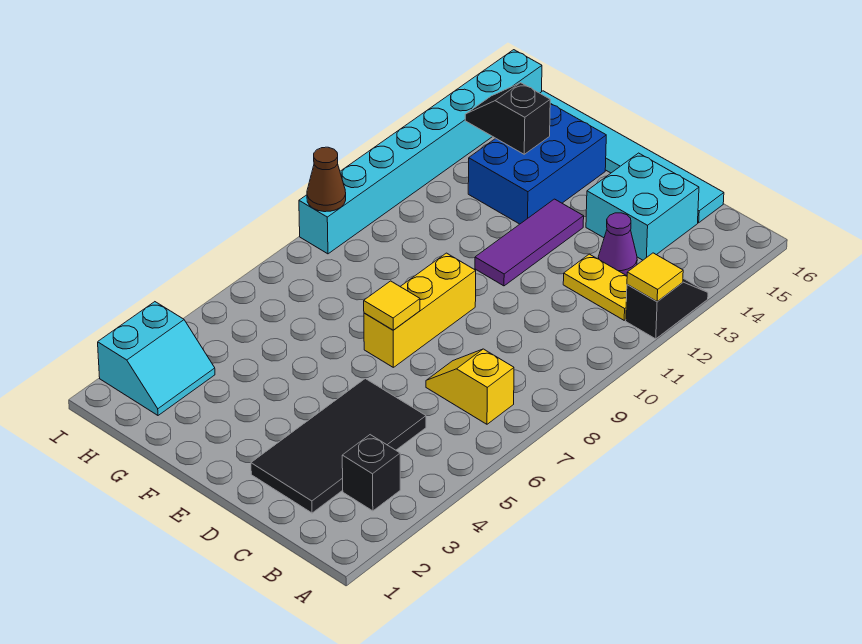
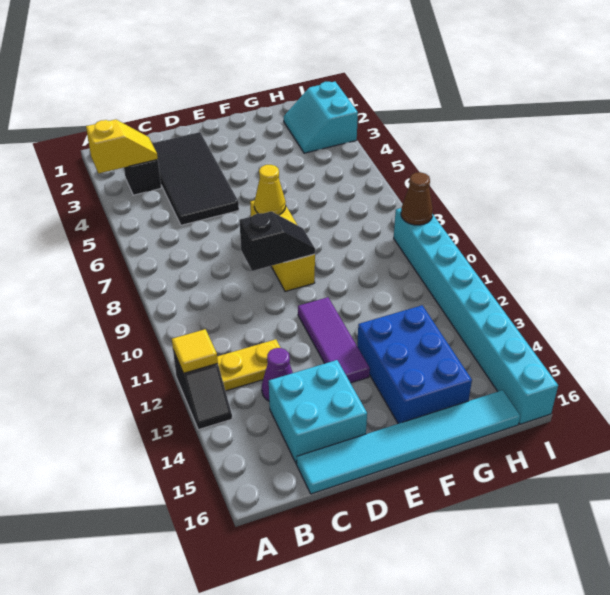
yellow 1x2 slope [426,349,514,424] -> yellow 1x2 slope moved to [86,119,158,173]
yellow 1x1 tile [364,281,420,330] -> yellow 1x1 cone [254,165,286,215]
black 1x2 slope [465,83,550,154] -> black 1x2 slope moved to [239,212,315,271]

